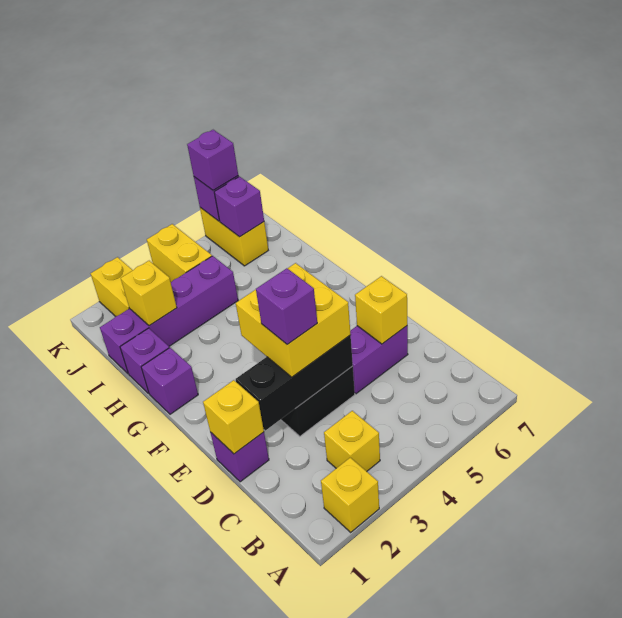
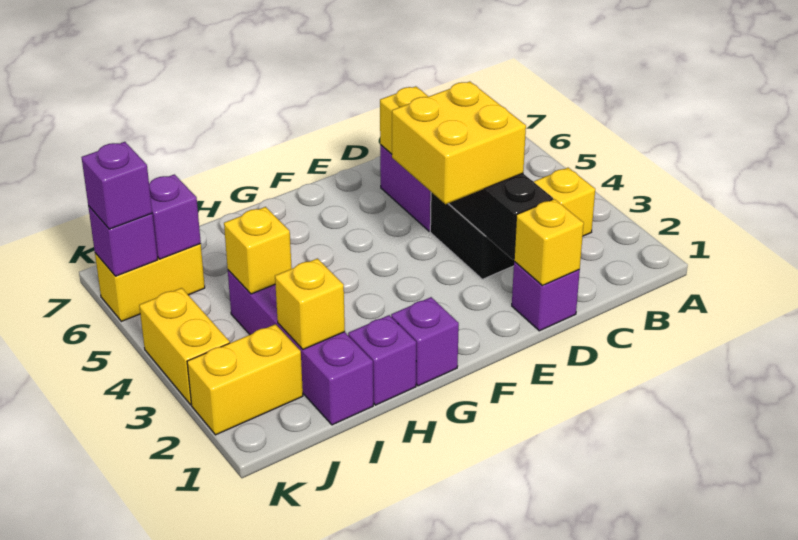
yellow 1x1 brick [321,457,379,532] -> yellow 1x1 brick moved to [224,207,292,294]
purple 1x1 brick [256,268,317,344] -> none
yellow 1x2 brick [147,224,212,282] -> yellow 1x2 brick turned to [139,288,230,405]

